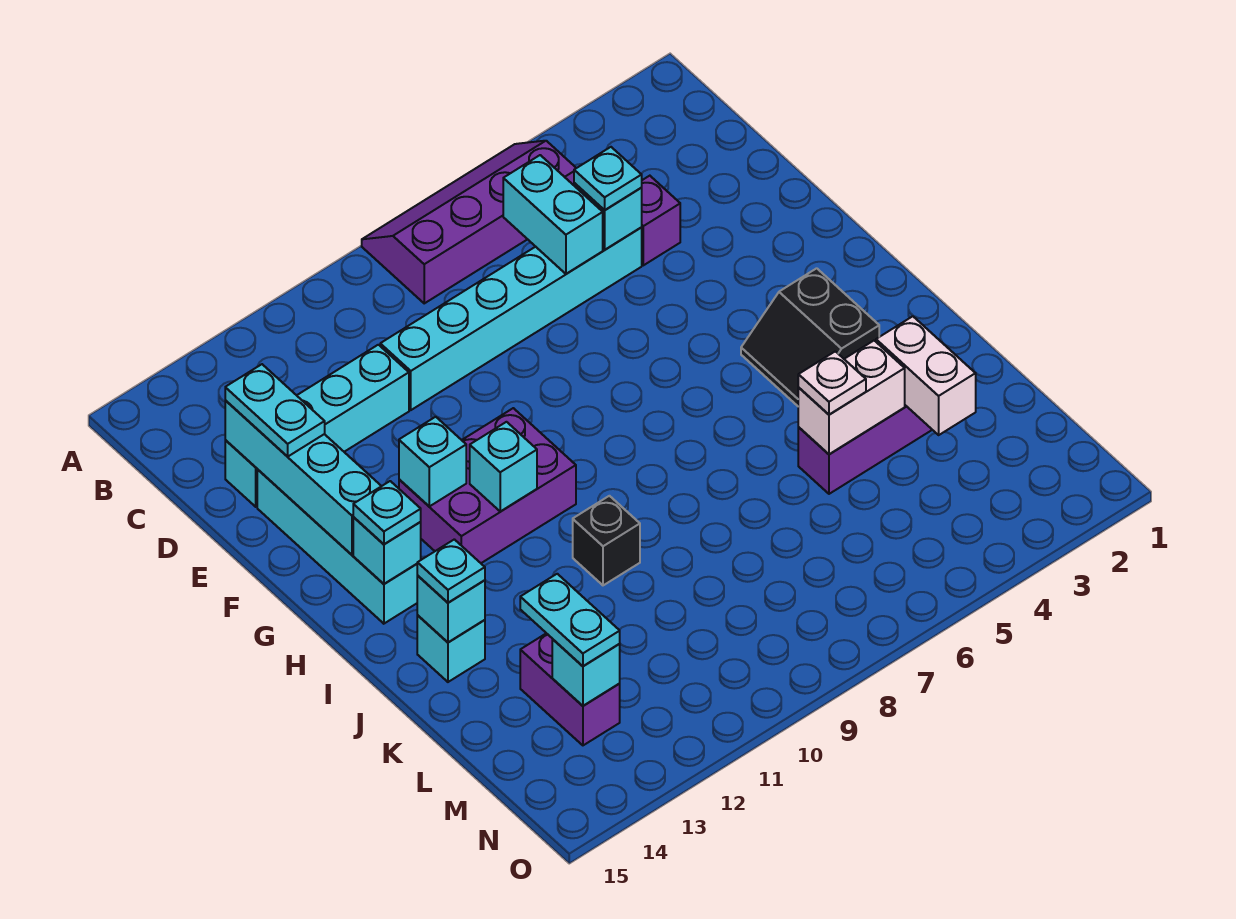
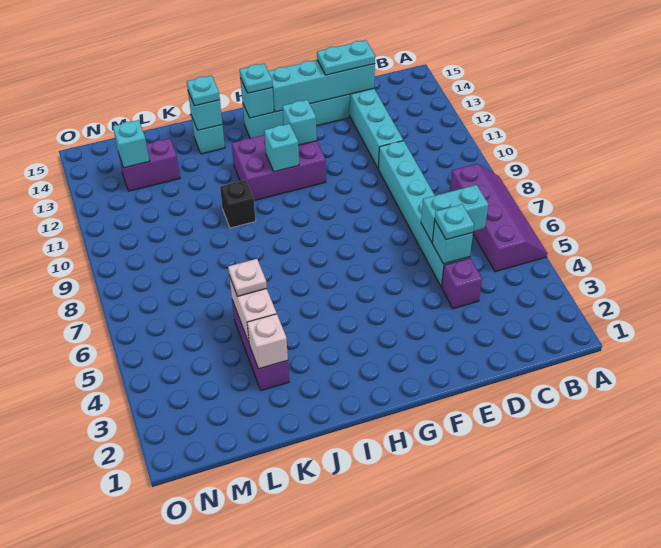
purple 2x3 brick [399,408,576,563] -> purple 2x3 brick turned to [232,135,326,201]
black 2x2 slope [741,268,879,406] -> none
white 1x2 brick [876,316,976,435] -> white 1x1 brick [247,314,288,369]
cyan 1x2 plate [520,574,620,666] -> none

